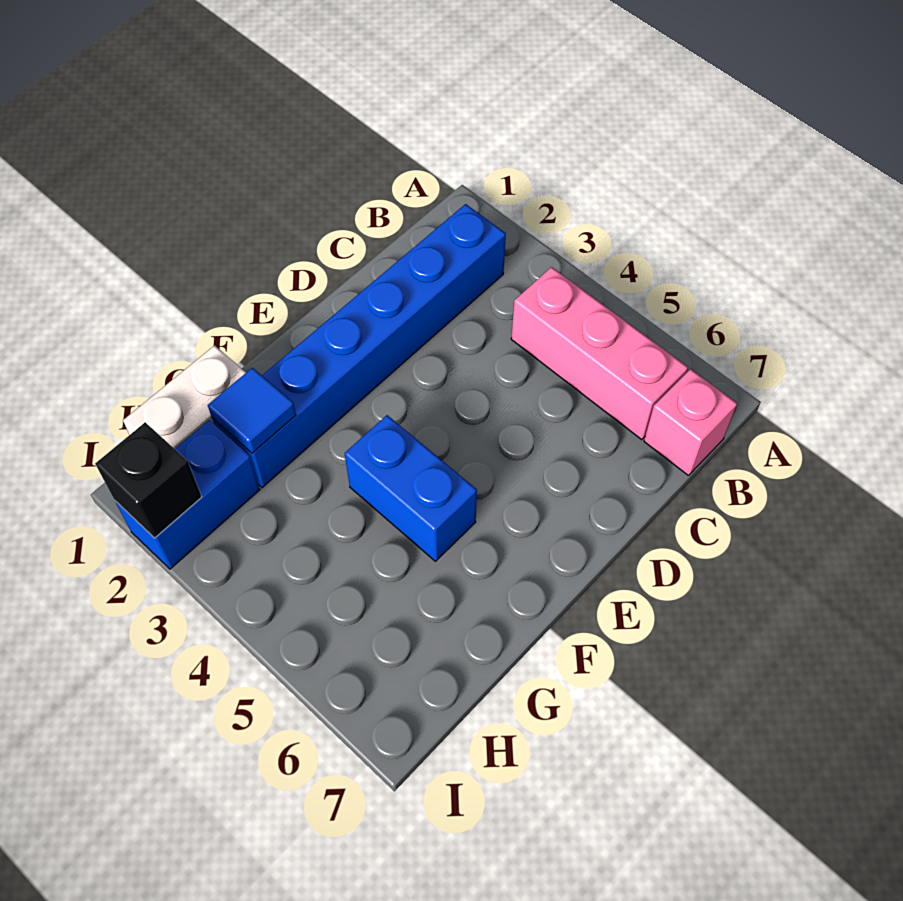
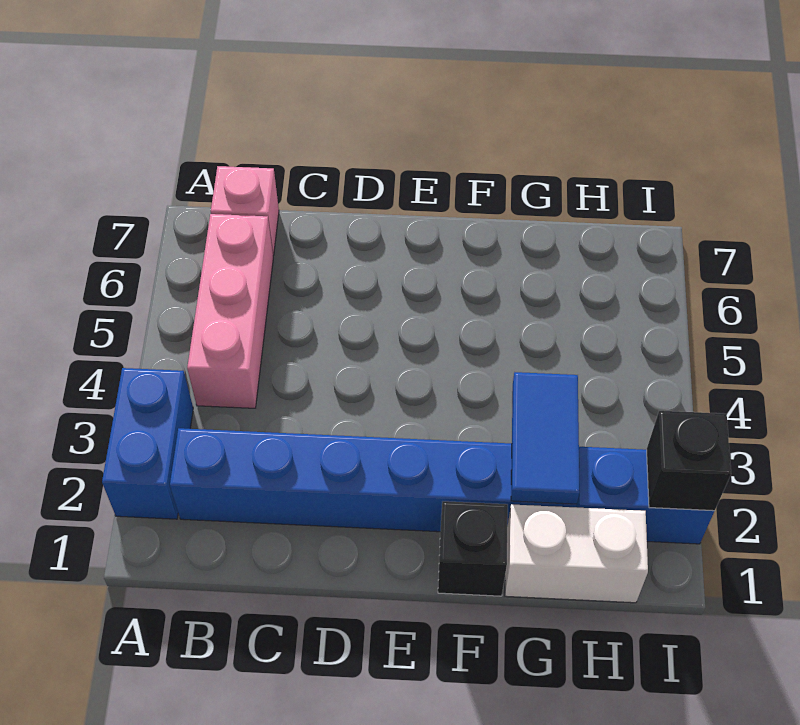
none -> black 1x1 brick [438,501,508,596]
blue 1x2 brick [345,415,477,561] -> blue 1x2 brick moved to [102,368,193,519]
blue 1x1 tile [208,368,296,453] -> blue 1x2 tile [511,372,580,504]

